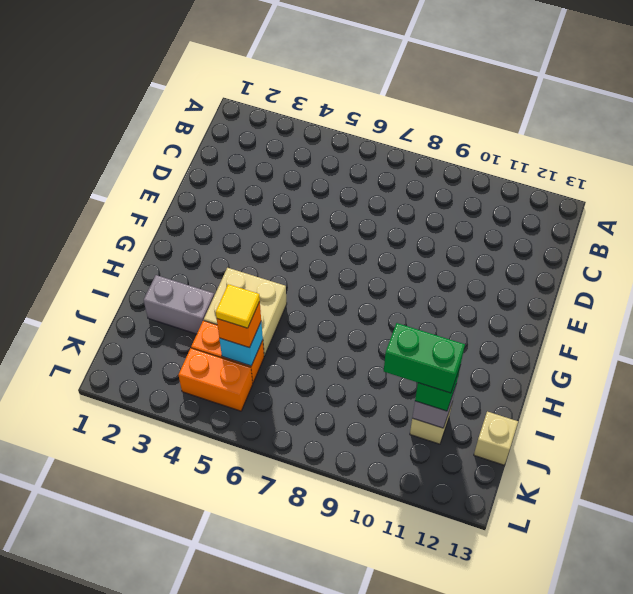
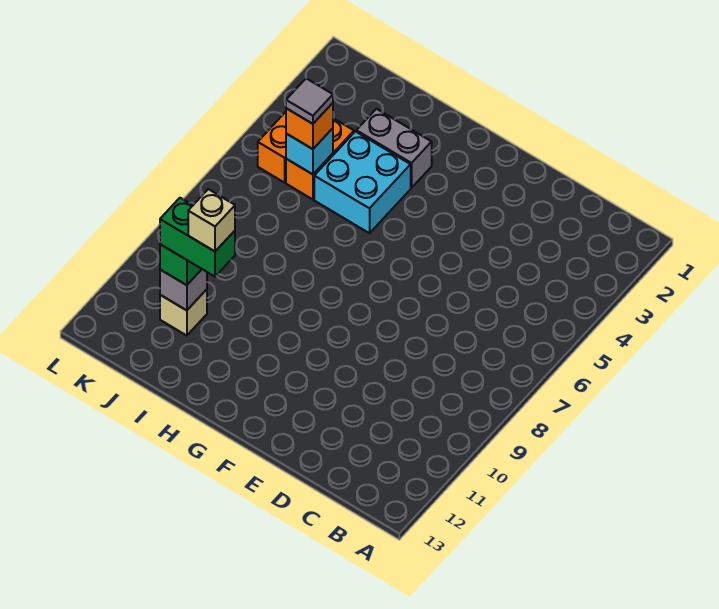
tan 2x2 brick [204,268,287,356] -> cyan 2x2 brick [314,132,411,233]
grey 1x2 brick [144,275,214,334] -> grey 1x2 brick turned to [356,109,432,188]
yellow 1x1 tile [216,284,260,328] -> grey 1x1 tile [286,78,333,124]
green 1x2 brick [384,323,465,393] -> green 1x2 brick turned to [160,198,235,277]
tan 1x1 brick [474,412,518,465] -> tan 1x1 brick moved to [188,189,235,251]

